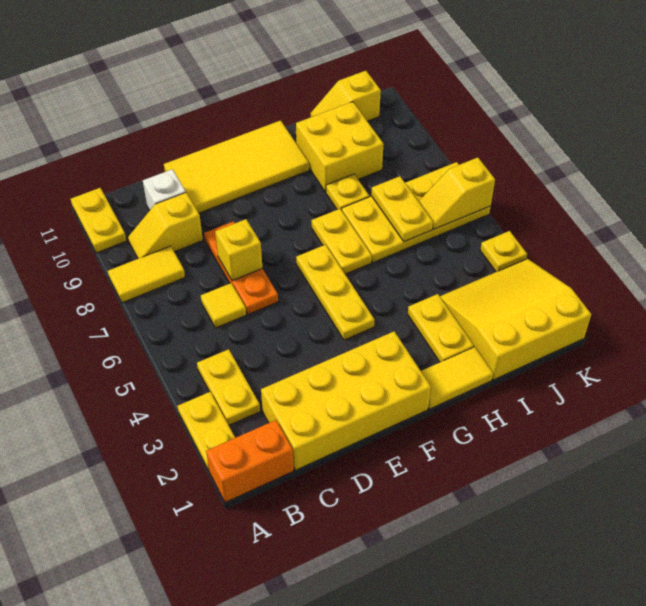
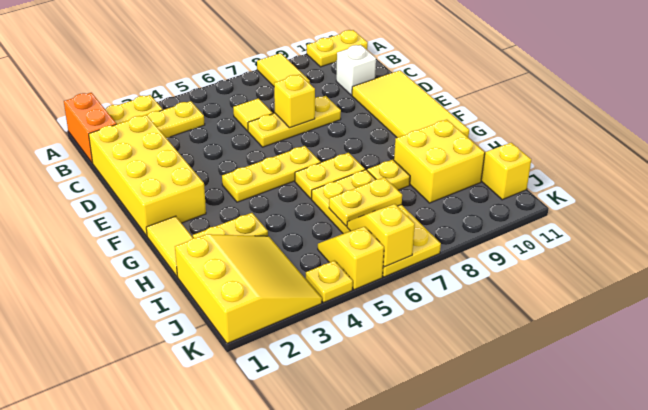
yellow 1x2 slope [128,193,203,259] -> yellow 1x2 slope moved to [318,227,384,290]
orange 1x3 plate [204,221,278,314] -> yellow 1x3 plate [248,96,341,147]

